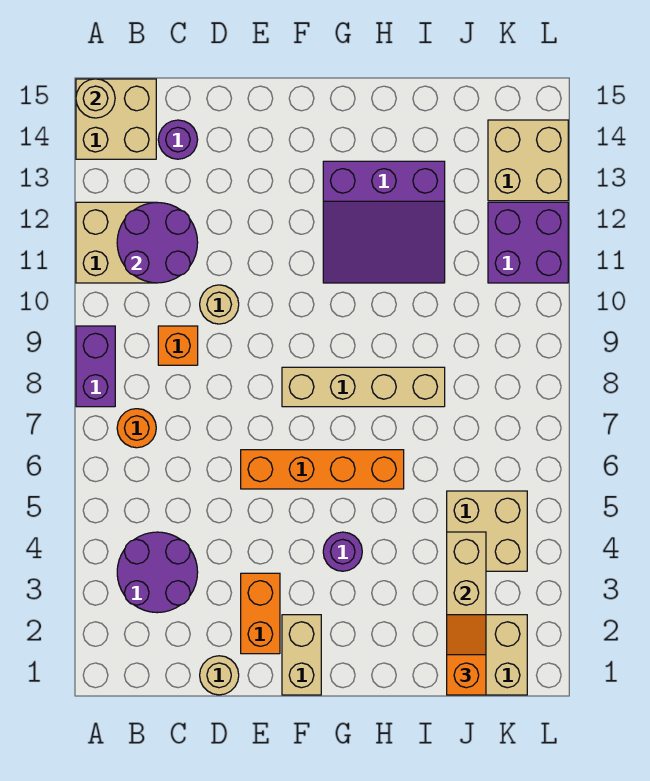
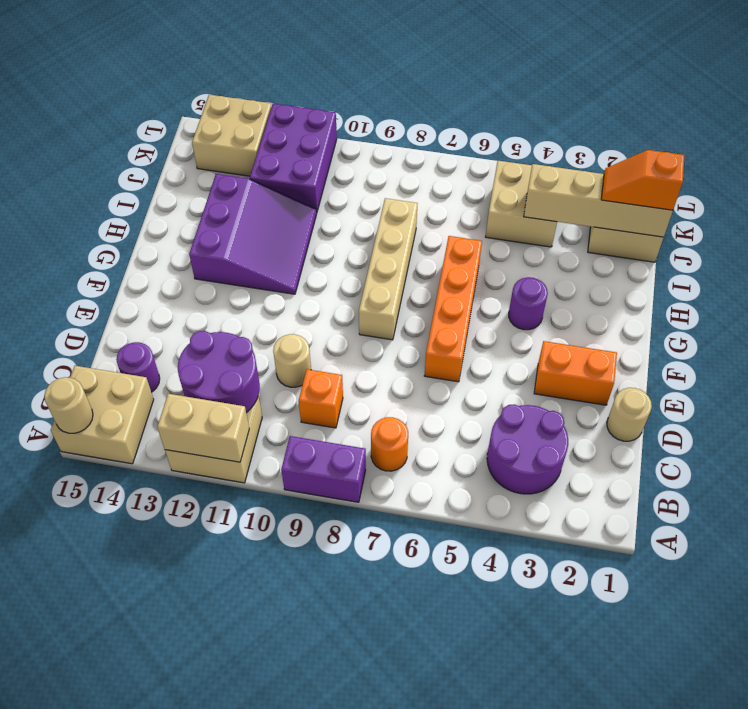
tan 1x2 brick [282,615,321,695] -> tan 1x2 brick moved to [157,394,249,462]
purple 2x2 brick [488,202,568,283] -> purple 2x3 brick [250,104,337,211]

